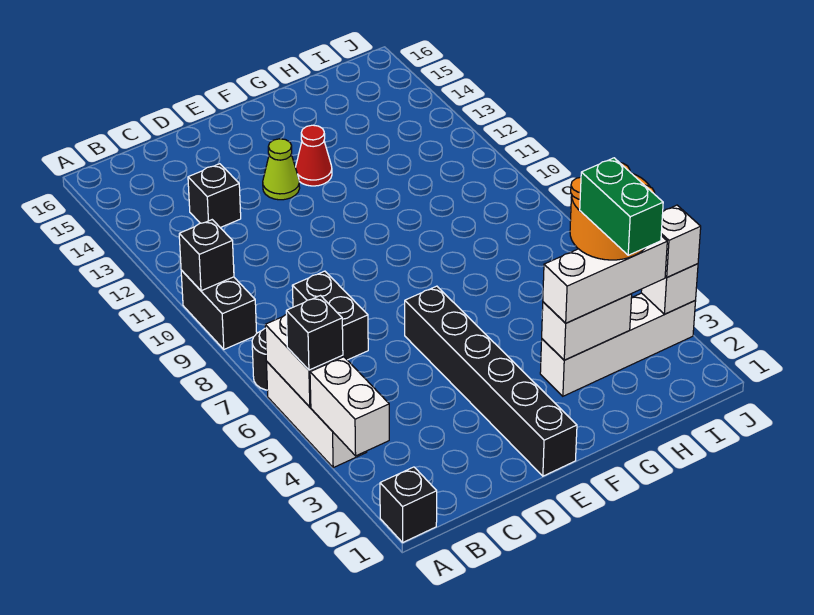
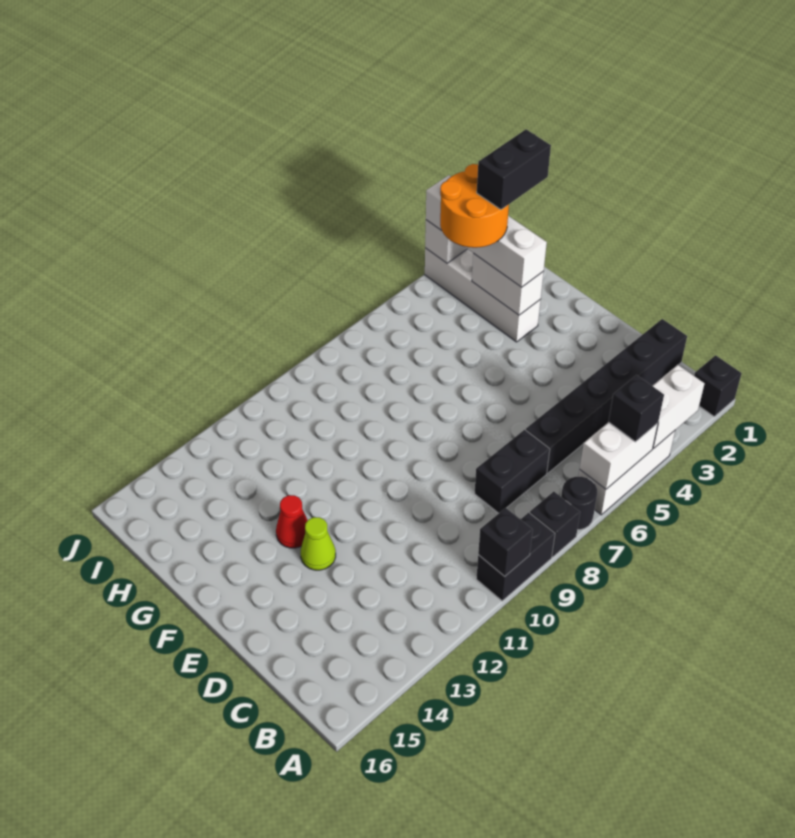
black 1x1 brick [188,164,241,228] -> black 1x1 brick moved to [530,492,580,557]
black 1x6 brick [405,286,577,476] -> black 1x6 brick moved to [526,319,687,473]
green 1x2 brick [580,158,663,255] -> black 1x2 brick [477,129,551,210]

